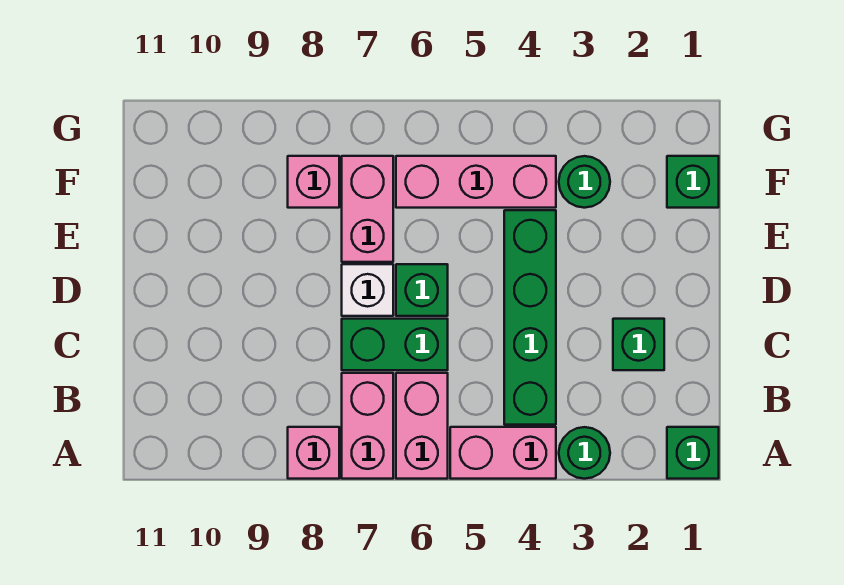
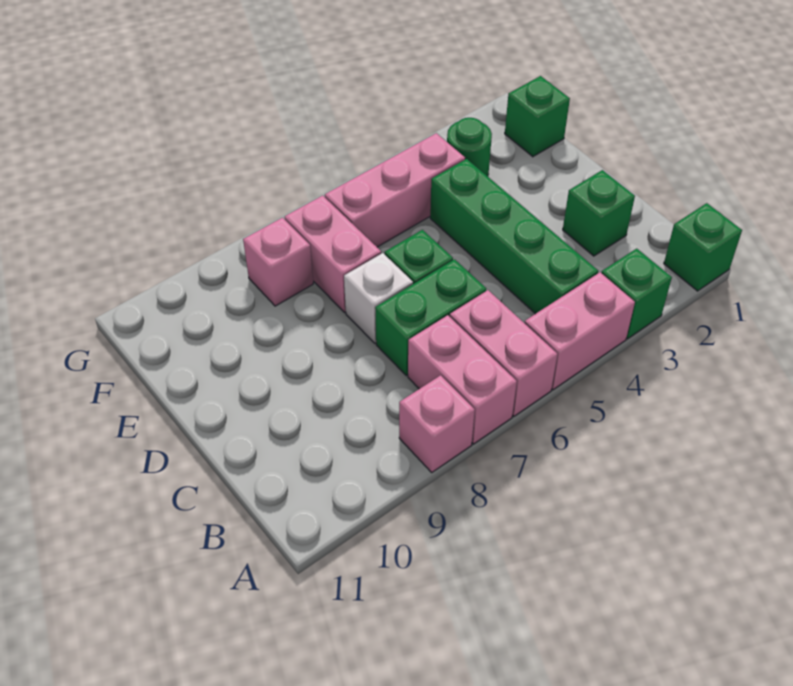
green 1x1 round brick [559,427,610,479] -> green 1x1 brick [602,249,672,339]

